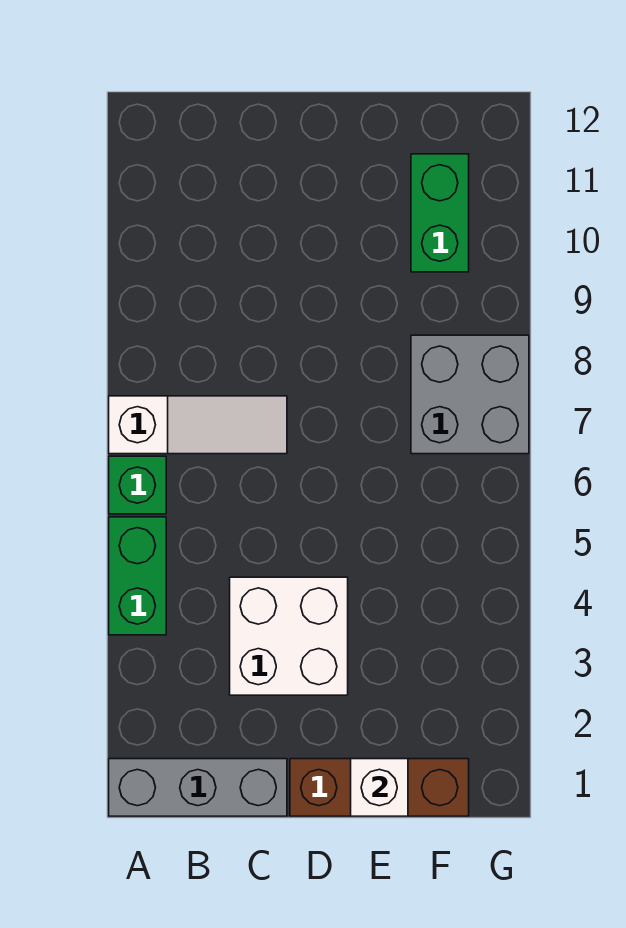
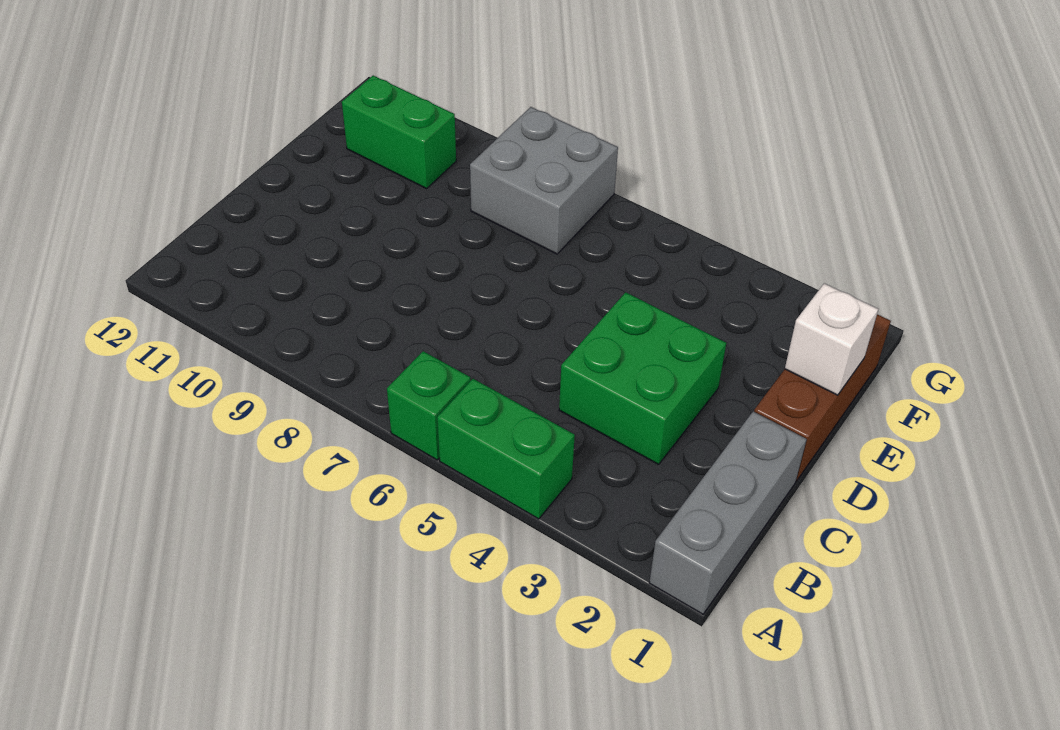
white 1x3 slope [109,396,287,454] -> none
white 2x2 brick [230,577,348,695] -> green 2x2 brick [559,292,726,464]

